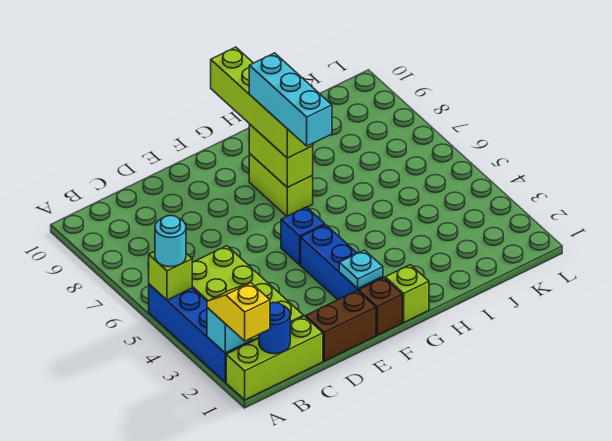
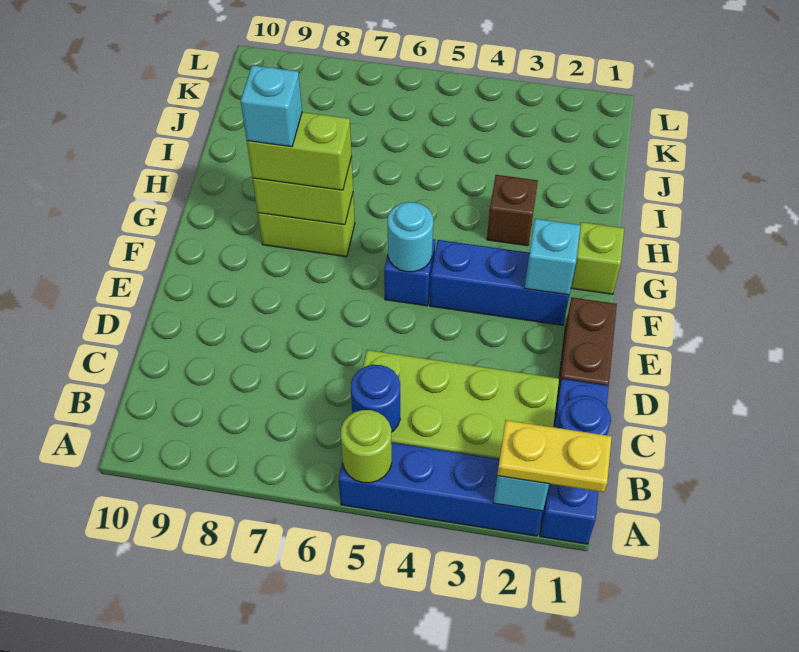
lime 1x3 brick [226,316,323,400] -> blue 1x3 brick [540,379,609,544]
yellow 1x2 slope [207,283,270,341] -> yellow 1x2 plate [497,420,612,492]
lime 1x1 brick [149,251,192,300] -> lime 1x1 round brick [341,410,392,483]
cyan 1x1 round brick [155,215,186,267] -> cyan 1x1 round brick moved to [388,202,433,272]
none -> blue 1x1 round brick [351,365,400,432]
brown 1x1 brick [359,278,402,335] -> brown 1x1 brick moved to [487,175,538,246]
cyan 1x1 plate [339,250,383,288] -> cyan 1x1 brick [525,219,580,295]
cyan 1x3 brick [249,53,332,146] -> cyan 1x1 brick [240,65,302,147]
lime 1x4 brick [211,47,313,158] -> lime 1x2 brick [247,112,352,190]

